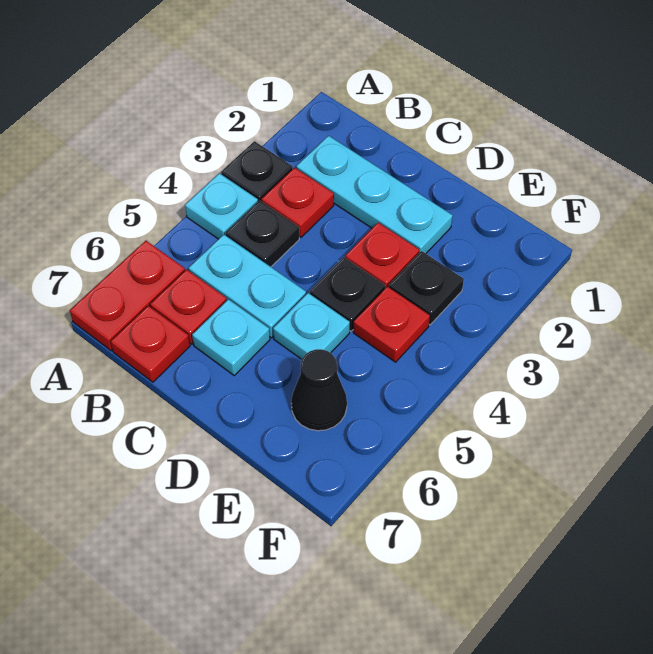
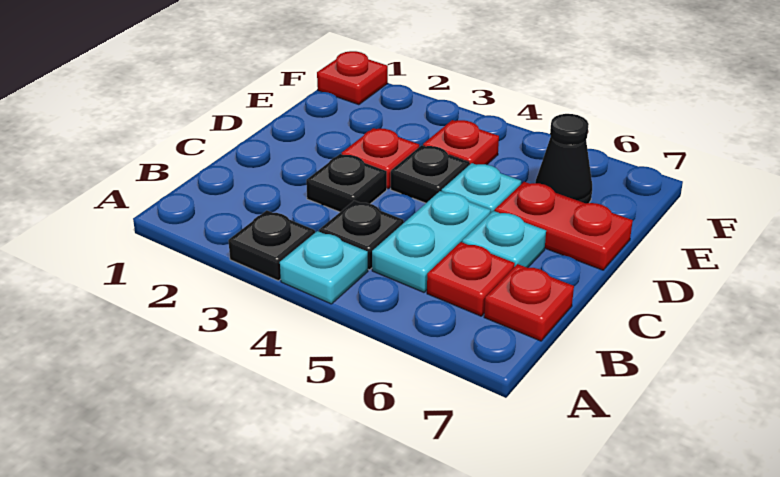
red 1x2 plate [70,241,185,351] -> red 1x2 plate moved to [495,182,633,270]
cyan 1x3 plate [296,136,453,253] -> none
red 1x1 plate [262,168,334,237] -> red 1x1 plate moved to [317,51,388,105]
black 1x1 plate [389,251,464,325] -> black 1x1 plate moved to [306,154,387,212]

